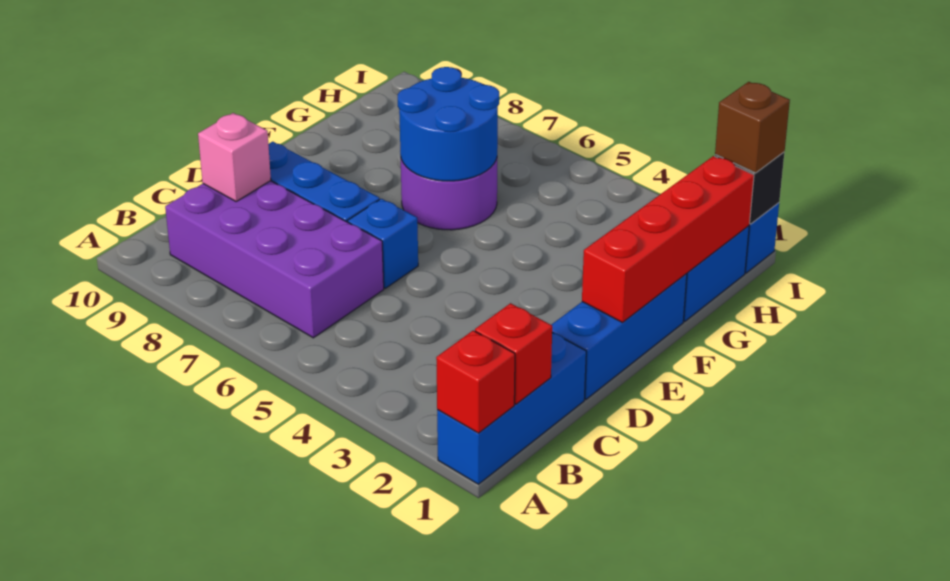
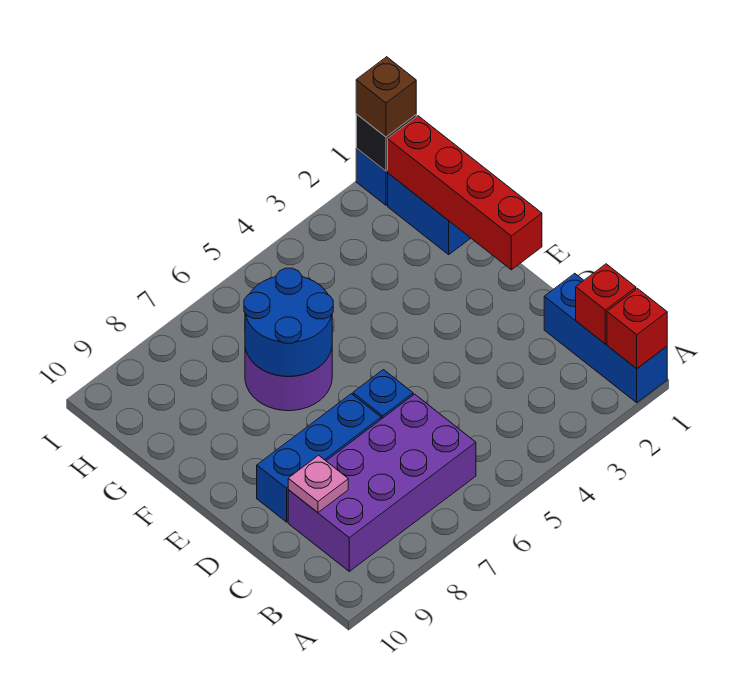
pink 1x1 brick [198,113,271,201] -> pink 1x1 plate [288,455,348,512]
blue 1x3 brick [551,274,687,399] -> none

